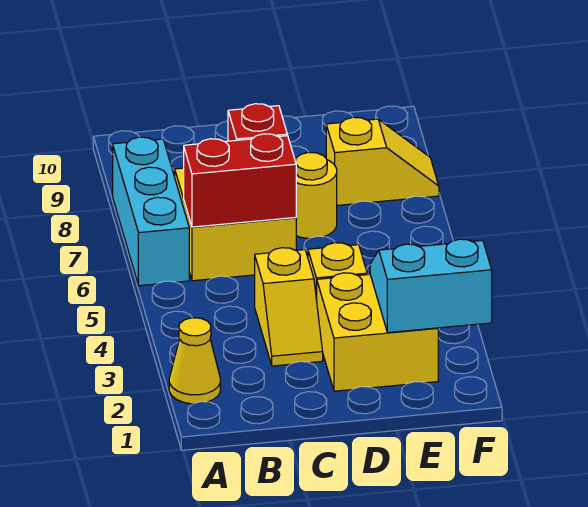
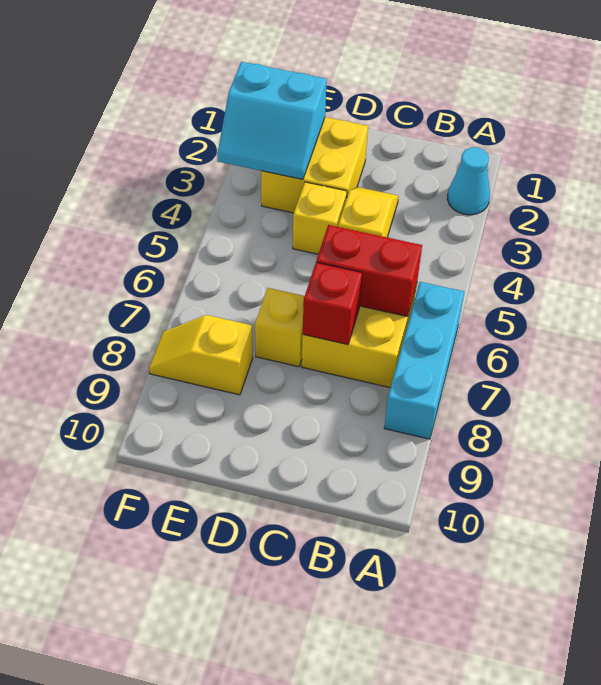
yellow 1x1 cone [169,318,220,404] -> cyan 1x1 cone [447,147,490,215]
yellow 1x1 round brick [295,152,337,238] -> yellow 1x1 brick [255,288,305,367]

